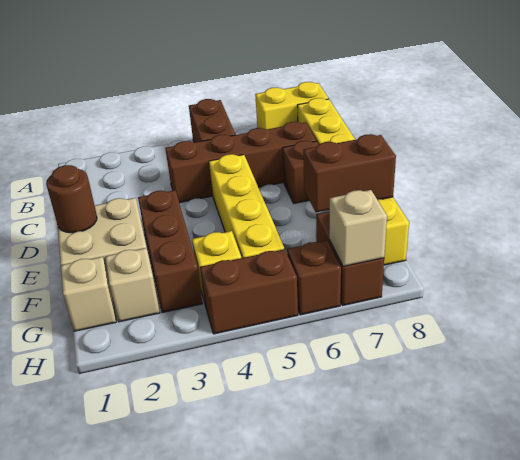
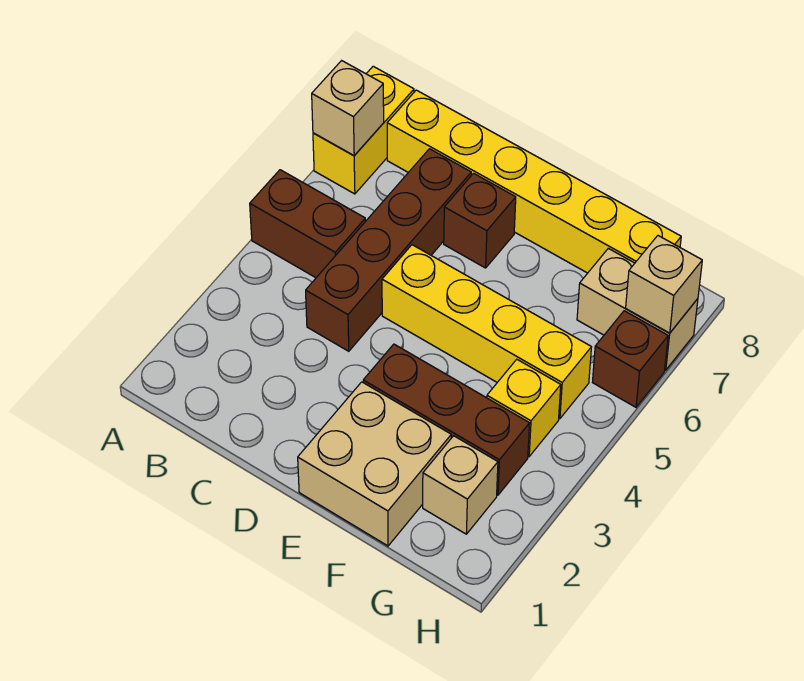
brown 1x1 round brick [46,165,97,233] -> none
brown 1x2 brick [303,134,396,212] -> none
tan 1x1 brick [61,257,116,331] -> tan 1x1 brick moved to [312,61,384,156]
brown 1x2 brick [316,211,384,306] -> tan 1x2 brick [577,248,698,370]
brown 1x2 brick [200,249,298,334] -> none

